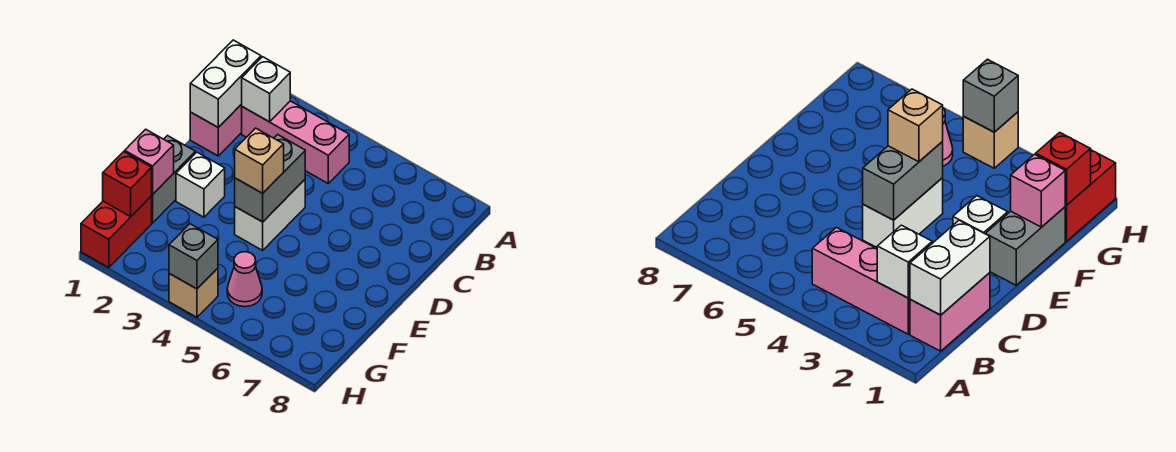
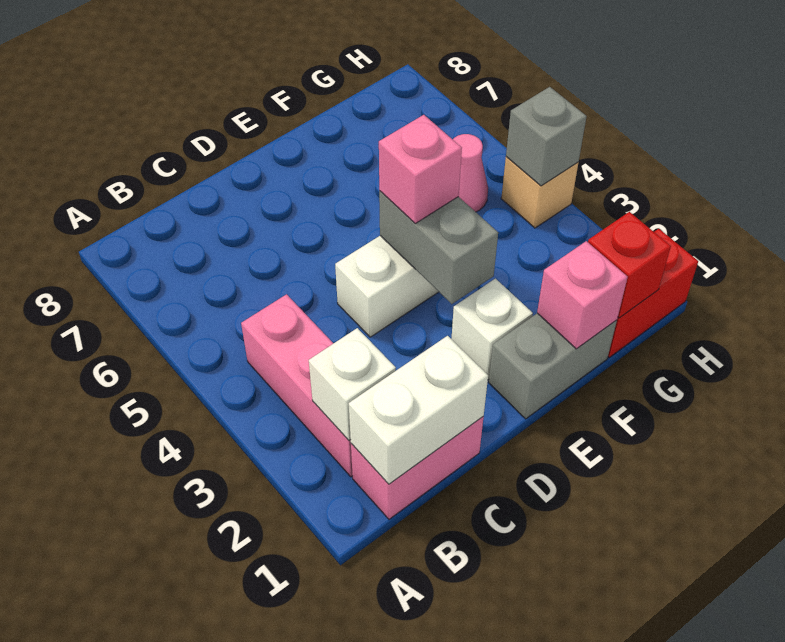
grey 1x2 brick [235,135,305,222] -> grey 1x2 brick turned to [379,191,498,304]
tan 1x1 brick [235,128,284,193] -> pink 1x1 brick [379,115,462,223]

